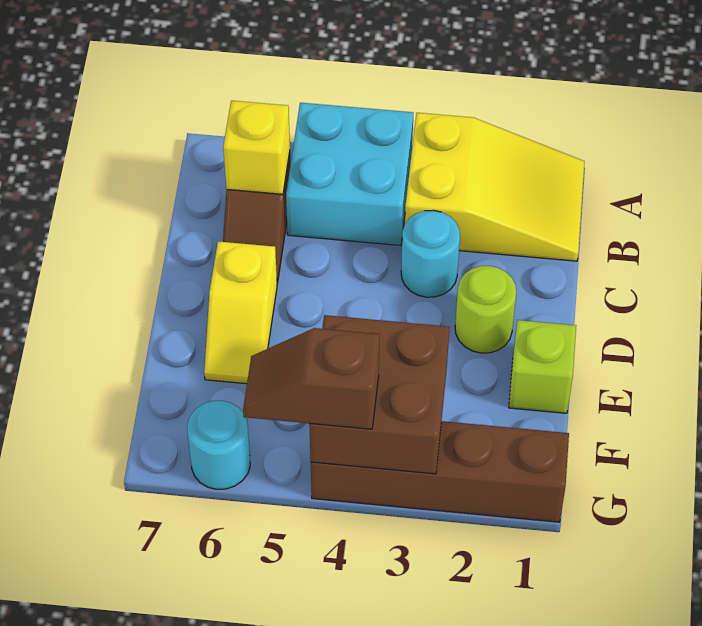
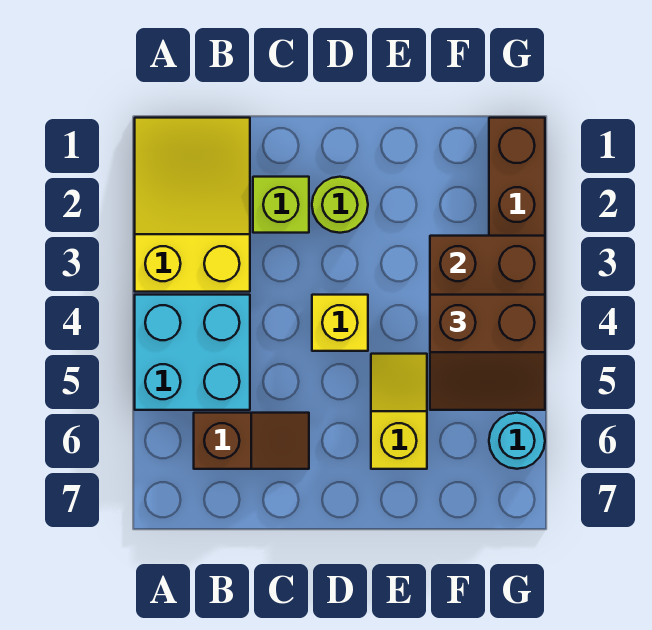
yellow 1x1 brick [223,101,290,194] -> yellow 1x1 brick moved to [312,295,368,351]
cyan 1x1 round brick [401,210,460,297] -> none
yellow 1x2 slope [204,241,277,384] -> yellow 1x2 slope turned to [371,354,427,469]
lime 1x1 brick [509,320,576,413] -> lime 1x1 brick moved to [253,177,309,233]
brown 1x2 slope [243,328,380,429] -> brown 2x2 slope [430,295,545,410]

